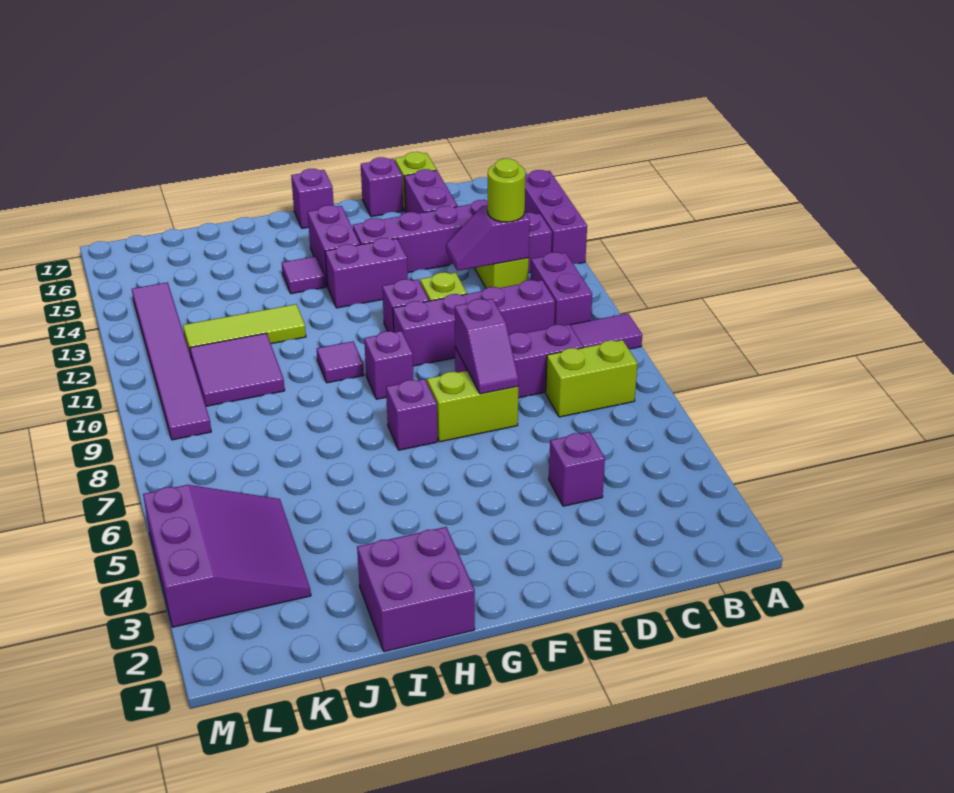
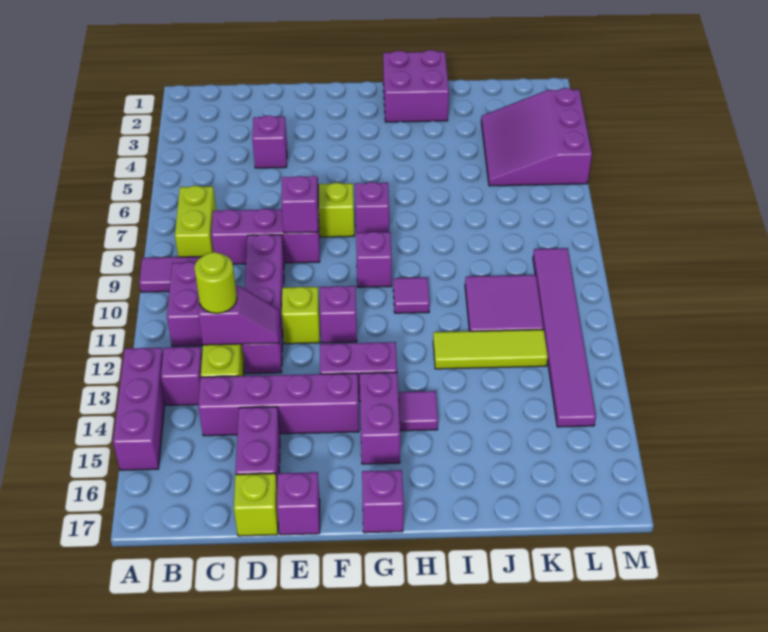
lime 1x2 brick [546,340,637,417] -> lime 1x2 brick turned to [175,186,216,257]
purple 1x4 brick [393,280,555,366] -> purple 1x4 brick turned to [242,234,284,374]

